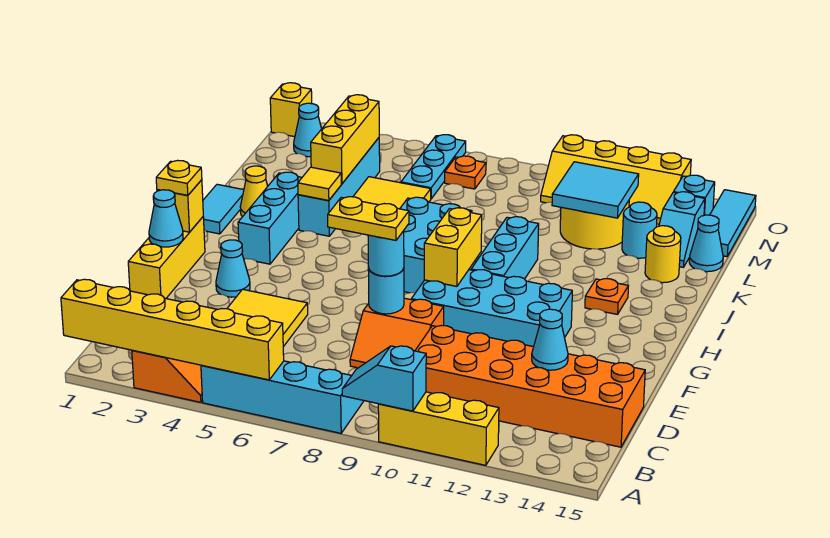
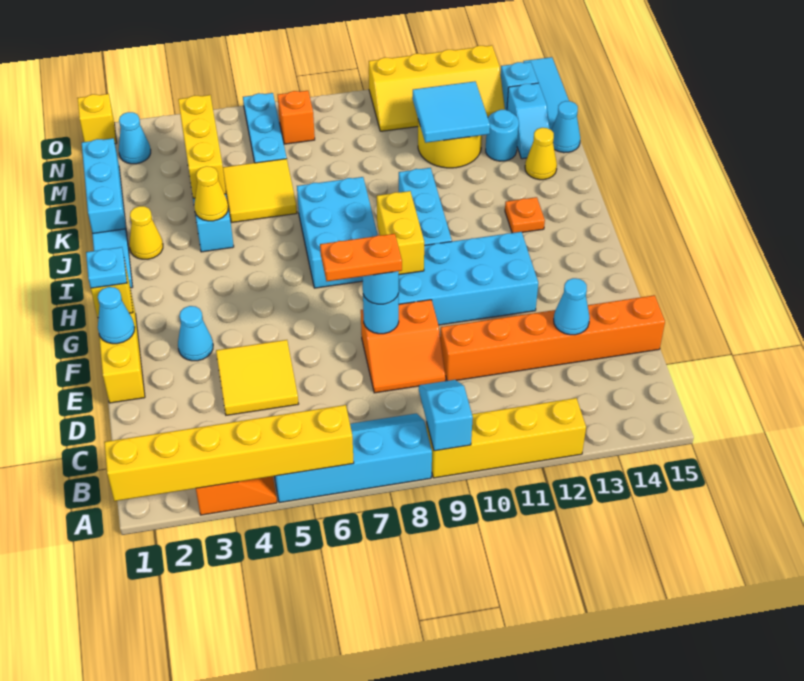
cyan 1x2 slope [342,346,426,411] -> cyan 1x2 slope turned to [419,380,473,451]
yellow 1x3 brick [378,392,499,465] -> yellow 1x4 brick [426,398,586,478]
orange 2x6 brick [415,326,645,447] -> orange 1x6 brick [440,295,665,381]
yellow 1x2 plate [328,197,409,240] -> orange 1x2 plate [320,234,402,281]
yellow 1x1 plate [156,160,202,195] -> cyan 1x1 plate [86,247,127,288]
cyan 1x3 brick [238,172,302,264] -> cyan 1x3 brick moved to [82,138,127,234]
yellow 1x1 tile [298,167,341,200] -> yellow 1x1 cone [194,166,228,221]
yellow 1x1 round brick [645,226,681,283] -> yellow 1x1 cone [525,128,557,180]
orange 1x1 plate [445,156,486,189] -> orange 1x1 brick [278,91,315,144]

